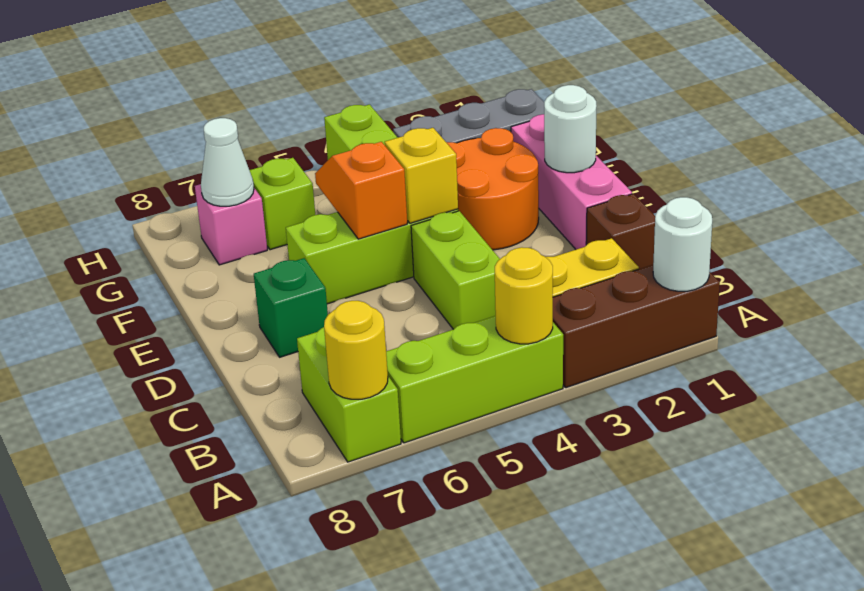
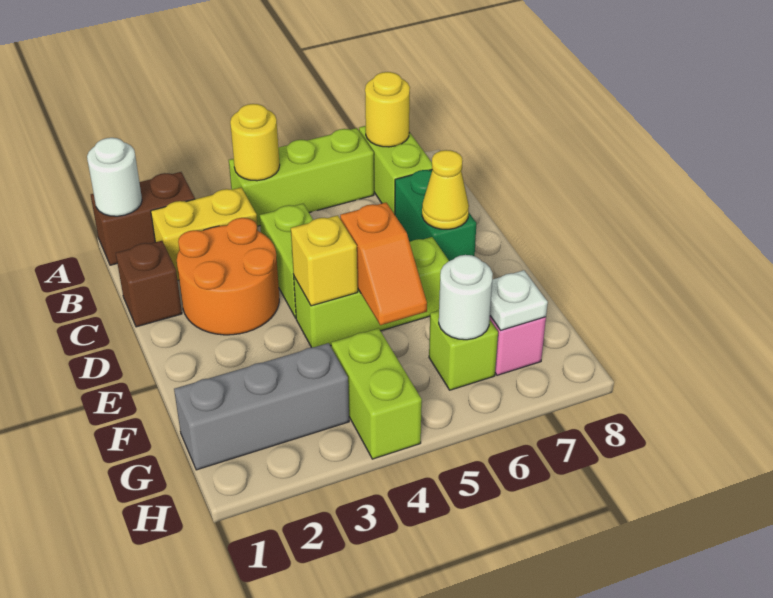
brown 1x3 brick [553,265,720,388] -> brown 1x2 brick [91,172,195,265]
pink 1x3 brick [511,114,632,249] -> none
green 1x1 brick [254,258,328,357] -> green 1x2 brick [395,170,476,261]
none -> yellow 1x1 cone [422,150,469,229]
white 1x1 round brick [544,85,597,173] -> white 1x1 round brick moved to [439,255,493,340]
orange 2x2 round brick [446,128,539,250] -> orange 2x2 round brick moved to [177,218,279,335]
white 1x1 cone [201,118,254,206] -> white 1x1 plate [490,270,548,330]

